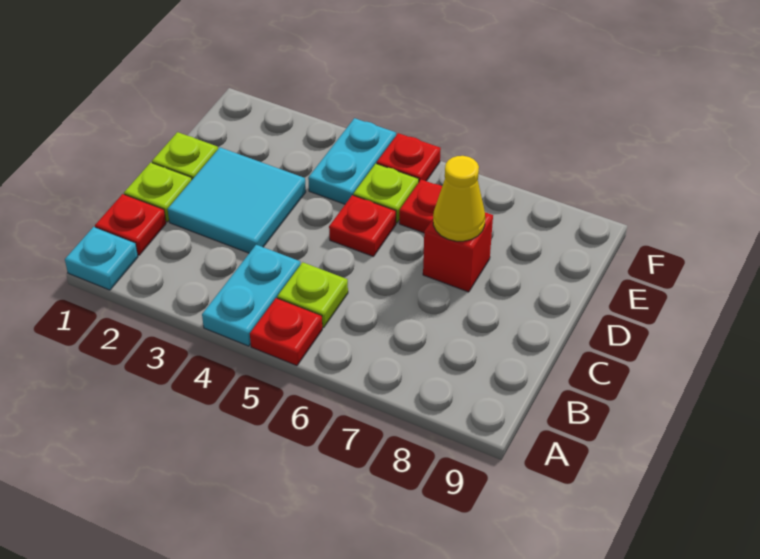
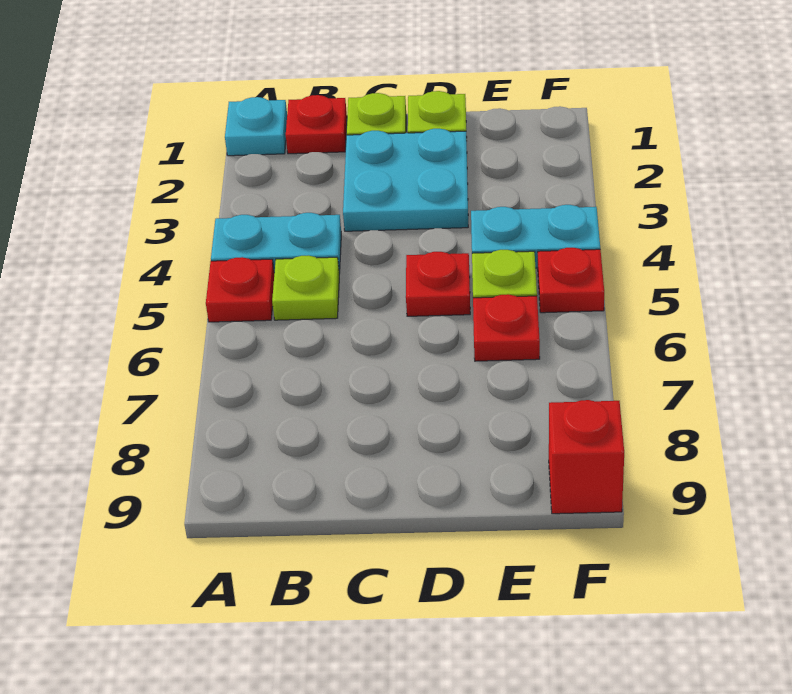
cyan 2x2 tile [168,148,306,253] -> cyan 2x2 plate [343,129,468,231]
red 1x1 brick [423,212,493,292] -> red 1x1 brick moved to [549,400,624,514]
yellow 1x1 cone [433,156,485,241] -> none

